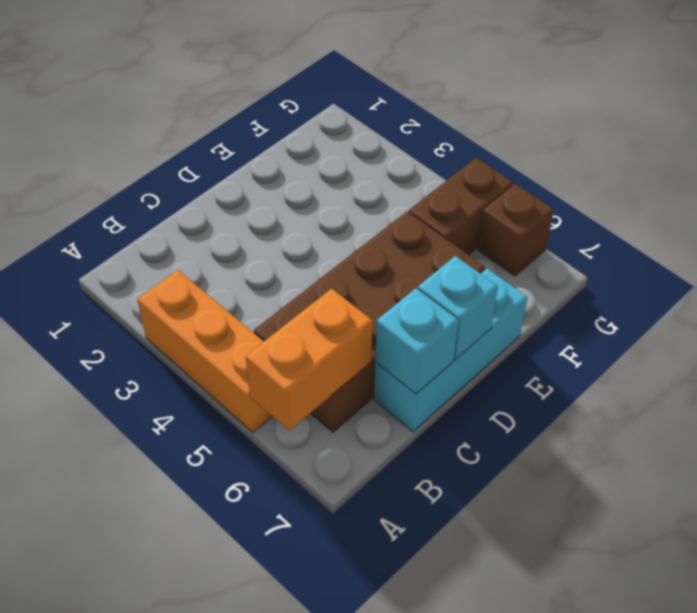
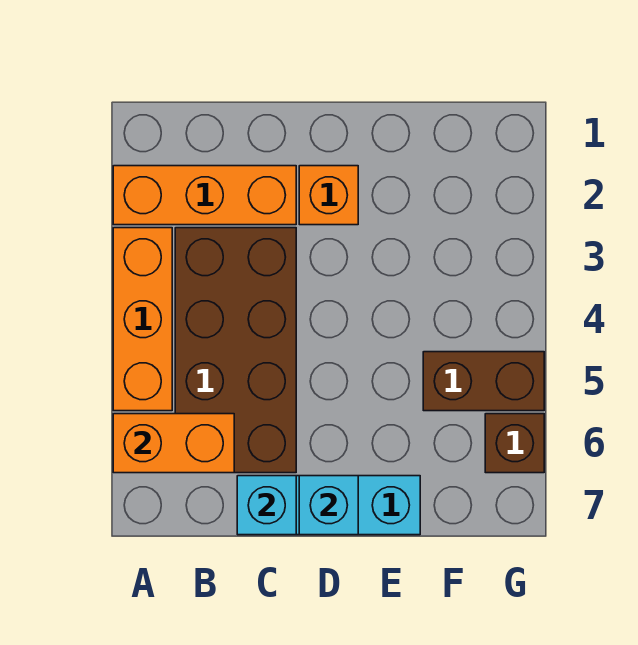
none -> orange 1x3 brick [113,166,296,225]
brown 2x4 brick [254,212,485,432] -> brown 2x4 brick turned to [175,228,296,473]
none -> orange 1x1 brick [299,166,358,225]

